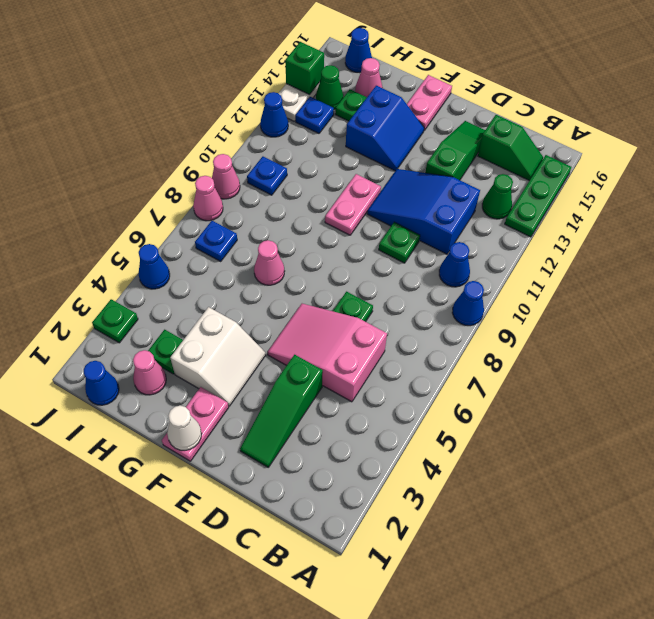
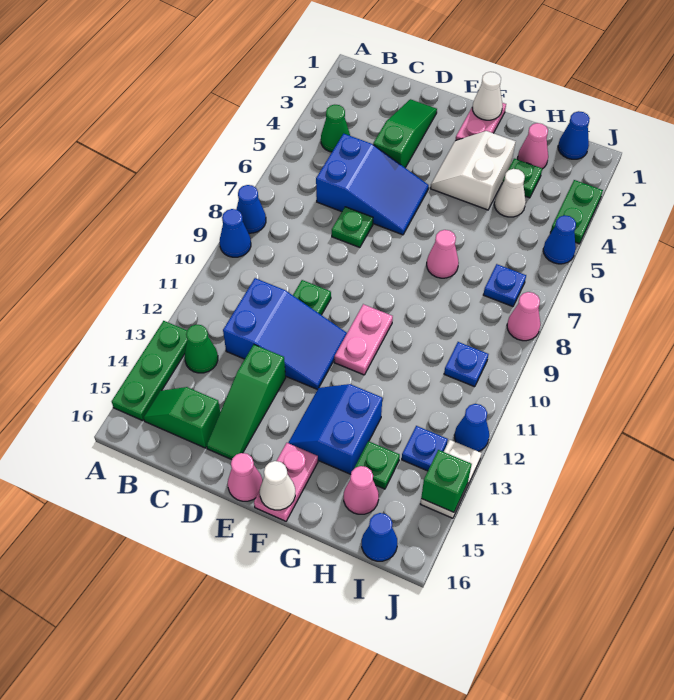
blue 1x1 cone [439,242,470,287] -> blue 1x1 cone moved to [236,185,266,233]
pink 2x3 slope [268,304,387,402] -> blue 2x3 slope [316,134,429,235]
none -> white 1x1 cone [260,461,295,510]
none -> white 1x1 cone [494,169,526,217]
green 1x1 cone [316,65,343,109] -> green 1x1 cone moved to [321,105,350,152]
green 1x1 plate [92,299,138,343] -> green 1x2 plate [550,180,603,244]
pink 1x1 cone [212,154,240,199] -> pink 1x1 cone moved to [228,453,263,501]

